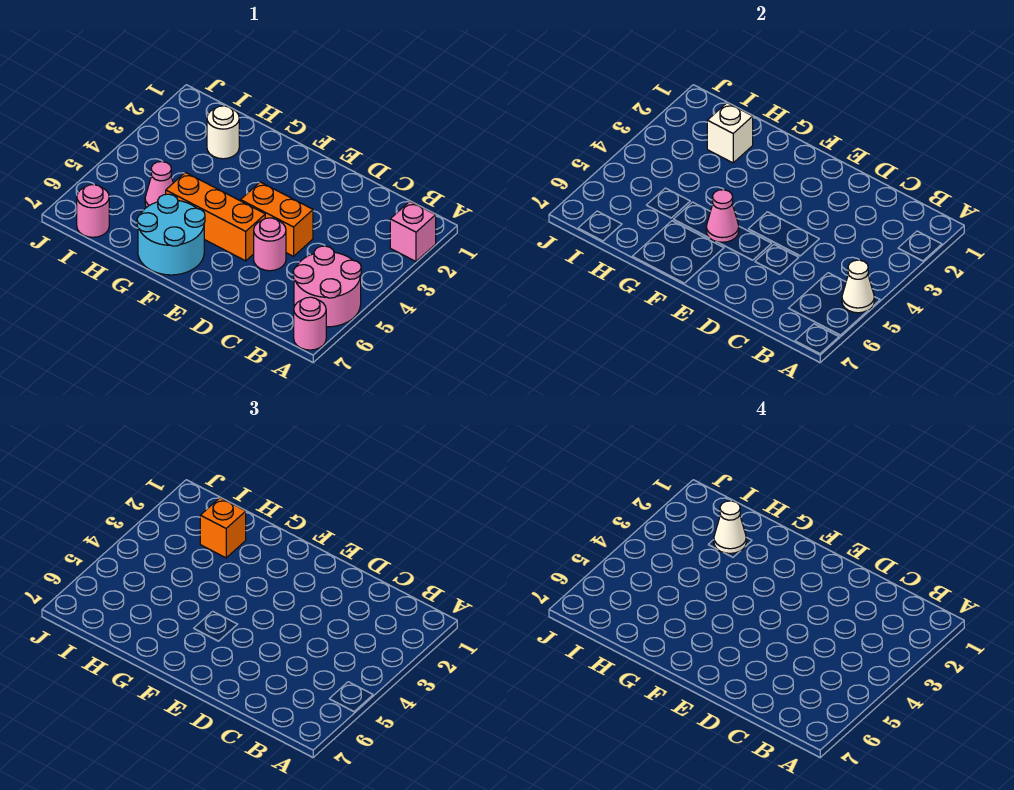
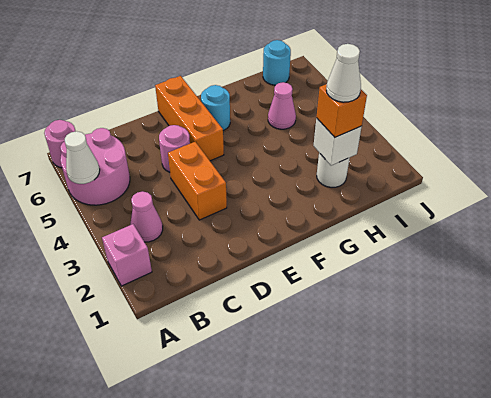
orange 1x2 brick [241,182,313,256] -> orange 1x2 brick turned to [168,142,227,220]
orange 1x3 brick [166,172,265,261] -> orange 1x3 brick turned to [155,76,224,161]
pink 1x1 cone [706,190,739,242] -> pink 1x1 cone moved to [130,191,163,242]
cyan 2x2 round brick [137,194,205,275] -> cyan 1x1 round brick [201,85,230,131]
pink 1x1 round brick [77,185,109,237] -> cyan 1x1 round brick [263,40,291,85]

